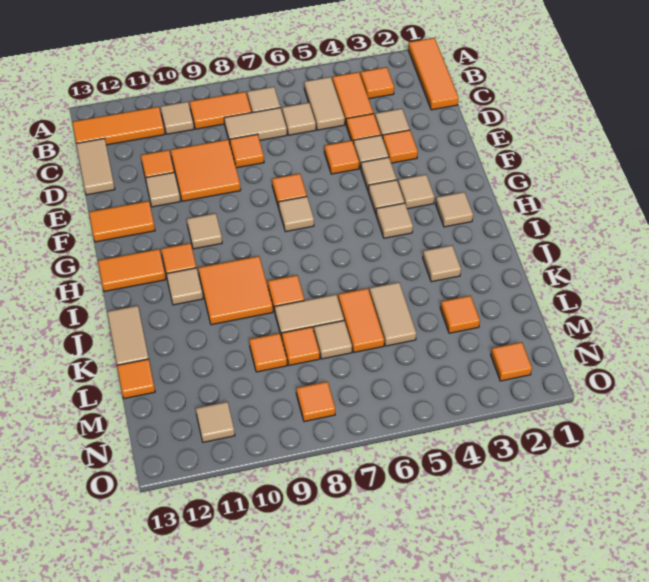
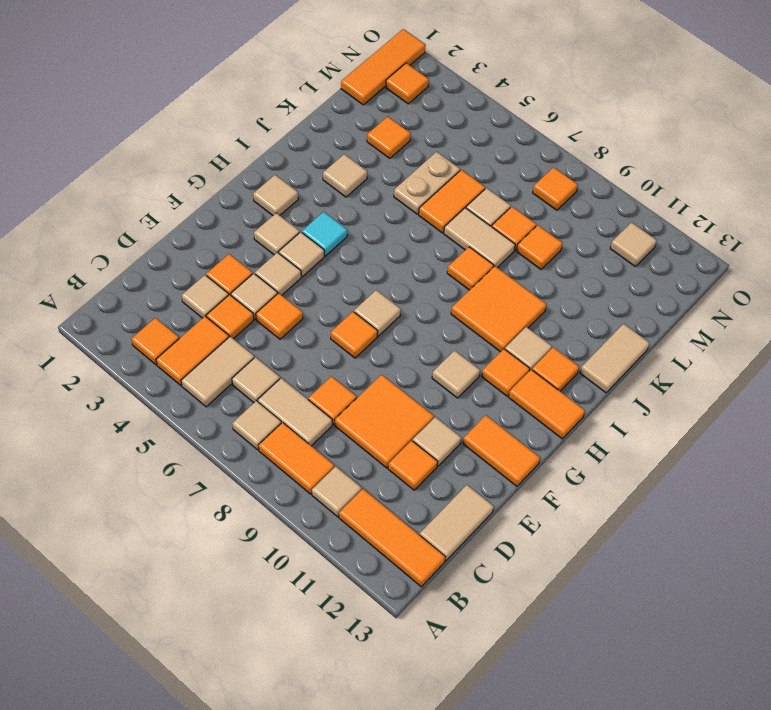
orange 1x3 tile [408,38,459,110] -> orange 1x3 tile moved to [341,29,426,105]
tan 1x1 tile [376,203,413,238] -> cyan 1x1 tile [302,212,347,256]
tan 1x2 tile [370,282,416,346] -> tan 1x2 plate [394,152,460,214]
orange 1x1 tile [117,359,155,399] -> orange 1x1 tile moved to [532,347,579,391]

